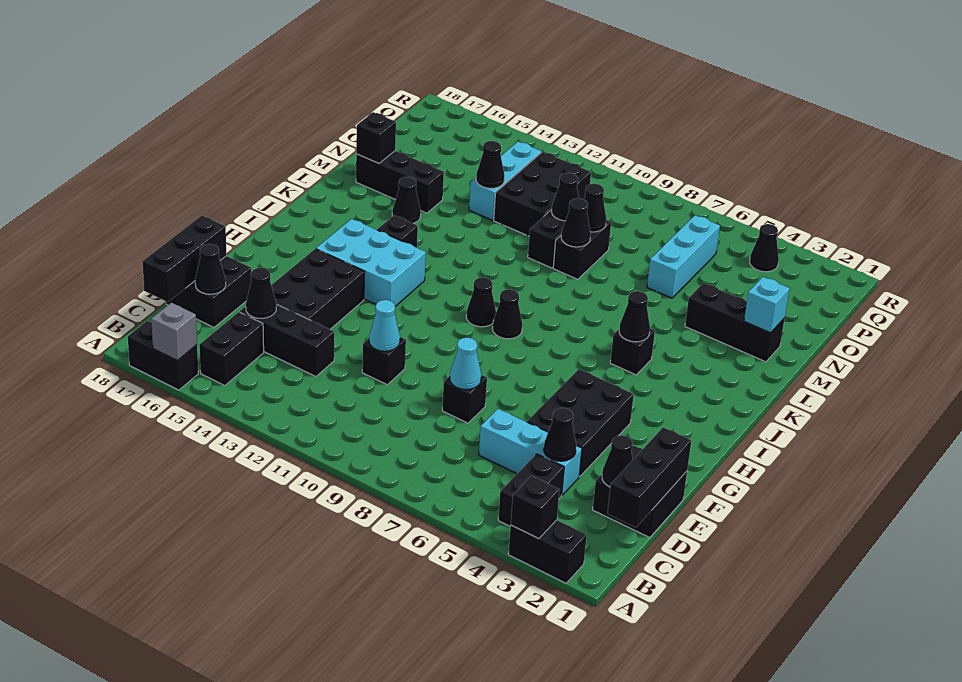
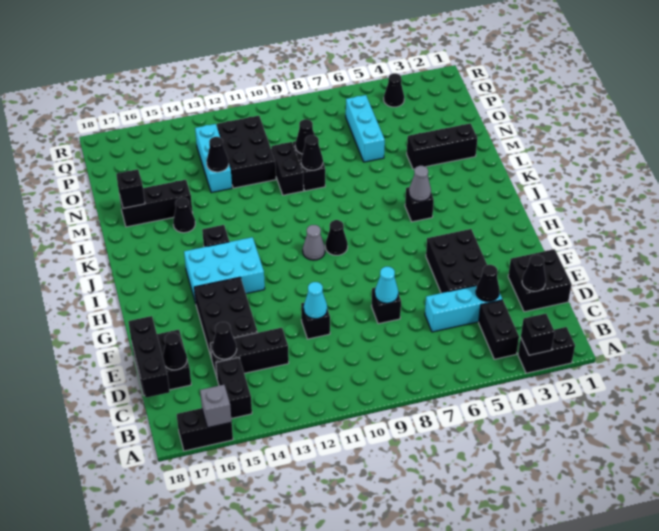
black 1x3 brick [607,427,691,528] -> none
black 1x1 cone [466,277,496,327] -> grey 1x1 cone [303,225,325,260]
black 1x1 cone [619,291,650,342] -> grey 1x1 cone [409,166,431,201]
cyan 1x1 brick [744,277,790,333] -> none
black 1x1 cone [552,173,579,221] -> none

